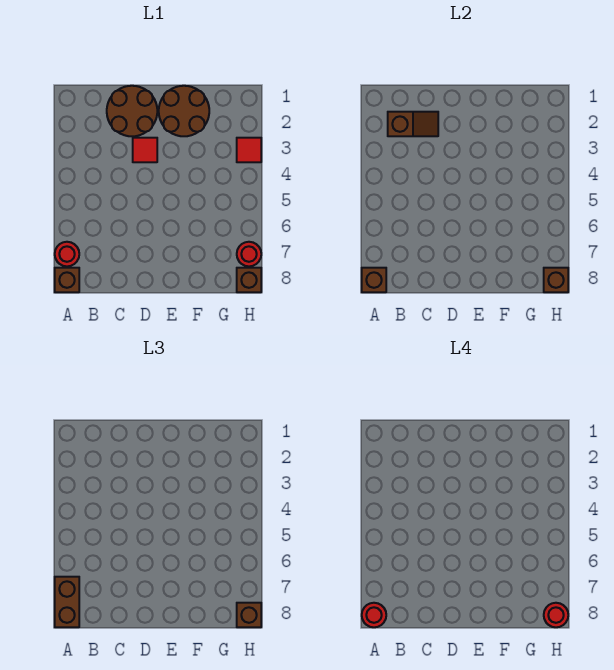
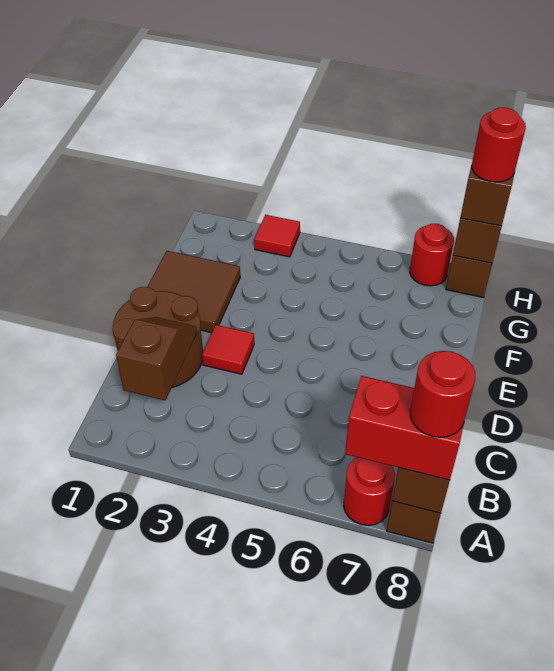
brown 1x2 brick [55,577,79,627] -> red 1x2 brick [345,376,464,480]
brown 2x2 round brick [159,86,209,136] -> brown 2x2 tile [148,251,240,333]

